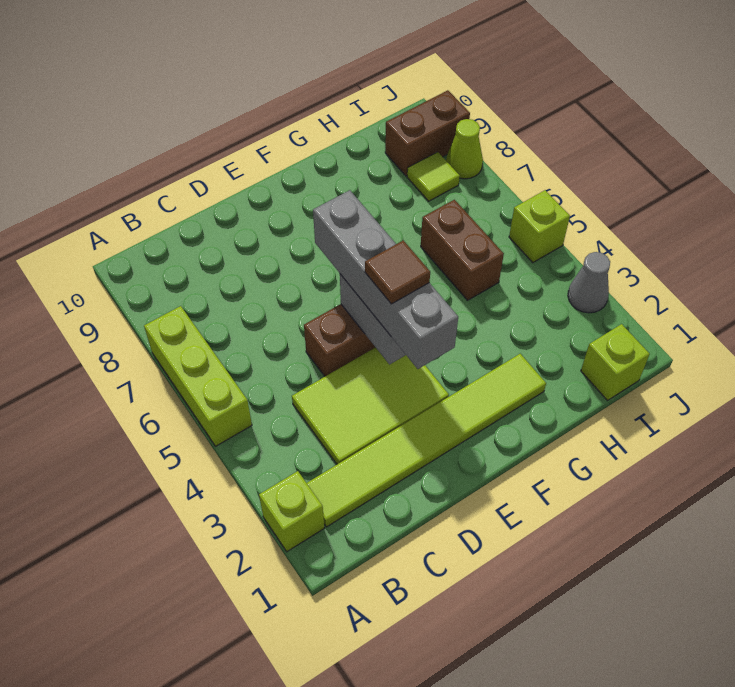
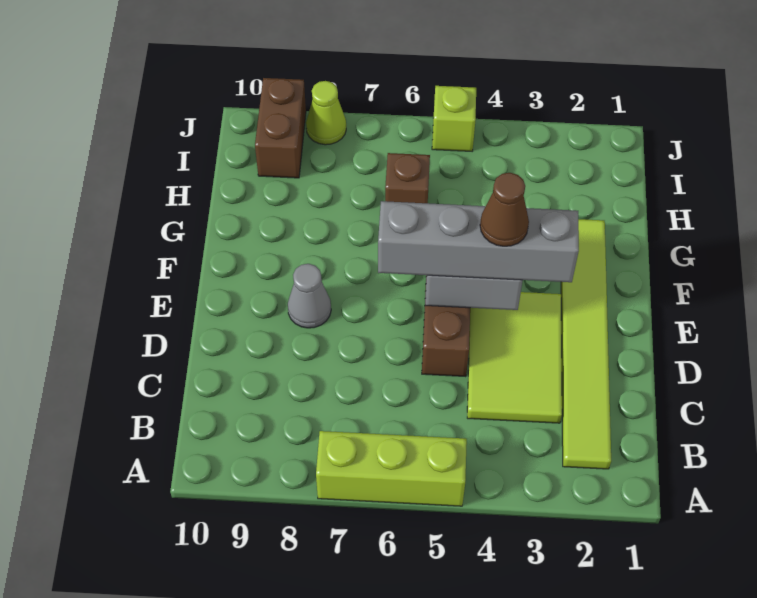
lime 1x1 brick [259,471,324,551] -> none
brown 1x1 tile [365,240,430,304] -> brown 1x1 cone [480,173,529,246]
brown 1x2 brick [421,200,504,300] -> brown 1x1 brick [385,153,430,203]
lime 1x1 brick [581,324,650,400] -> none
lime 1x1 tile [407,152,460,201] -> none
grey 1x1 cone [568,252,610,313] -> grey 1x1 cone moved to [288,264,331,328]

